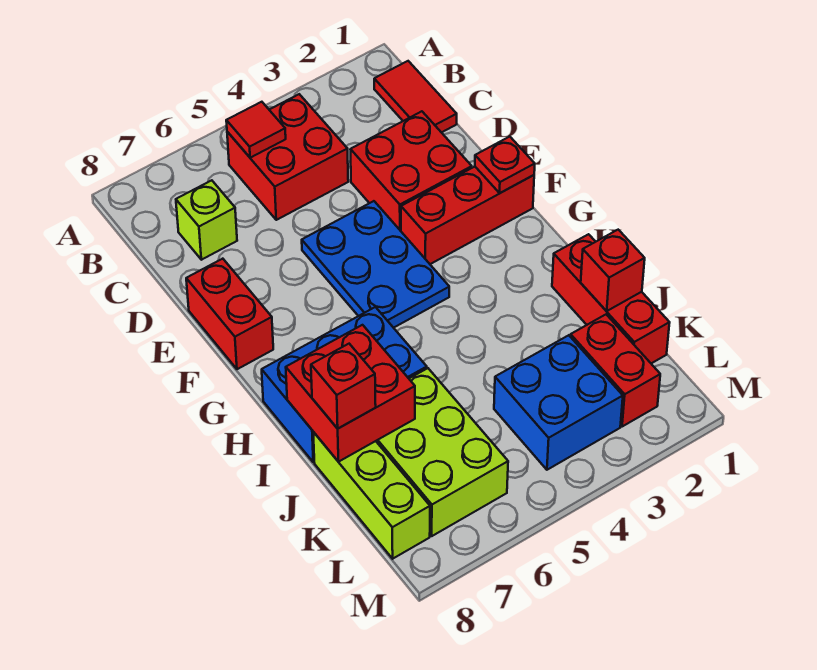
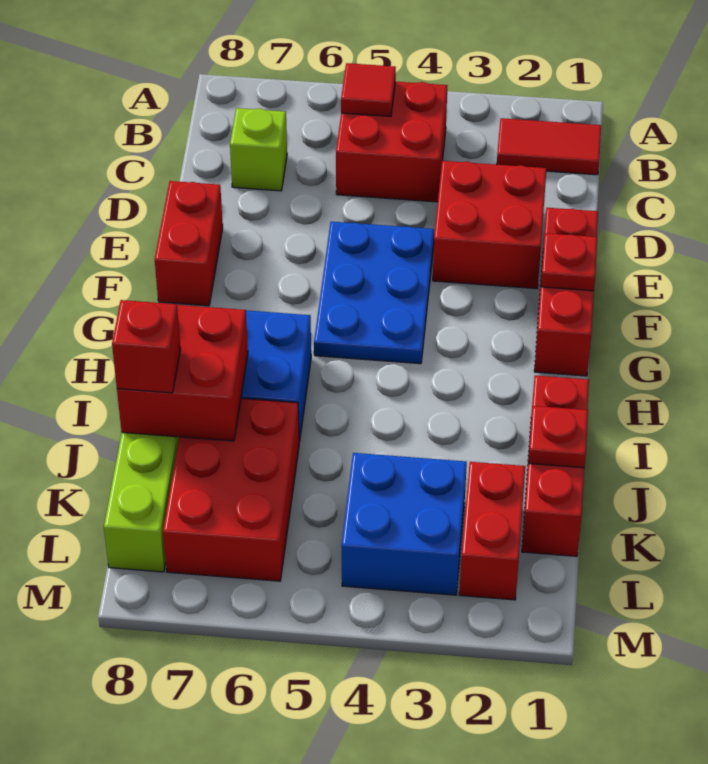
red 1x2 tile [374,61,457,133] -> red 1x2 tile turned to [497,118,601,175]
red 1x3 brick [401,167,534,264] -> red 1x3 brick turned to [534,208,598,376]
red 1x1 brick [581,230,645,311] -> red 1x1 plate [528,406,588,468]
lime 2x3 brick [376,368,508,536] -> red 2x3 brick [163,398,299,581]

